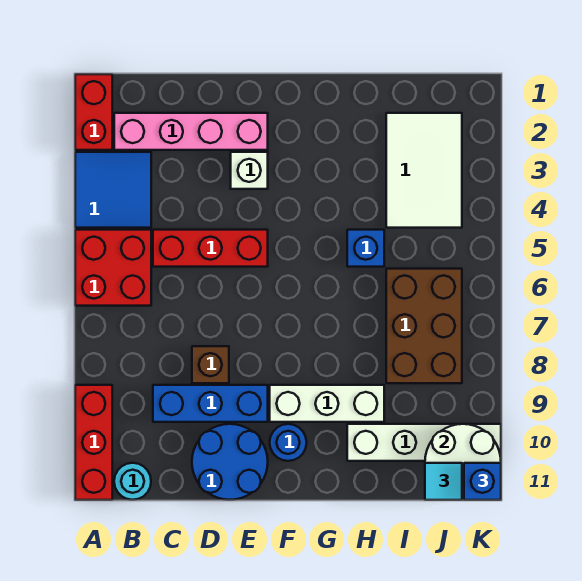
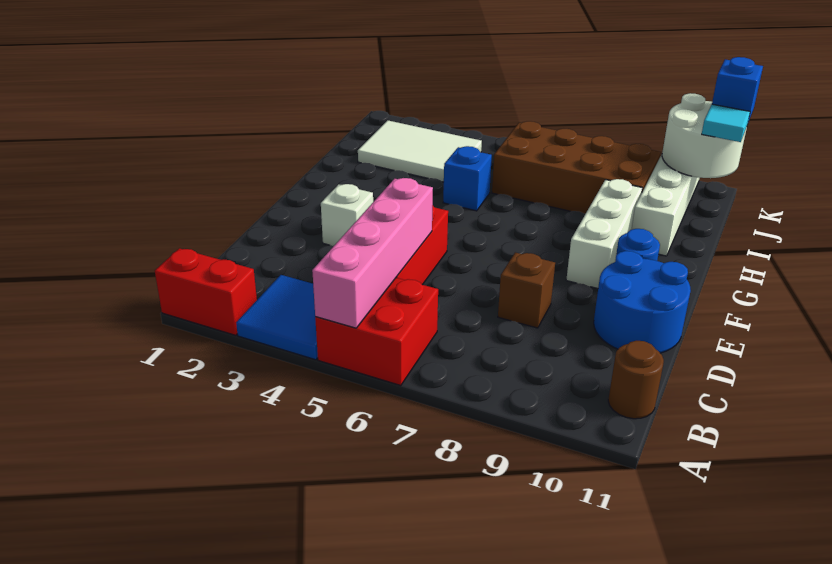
red 1x3 brick [75,385,112,500] -> none
pink 1x4 brick [114,113,268,150] -> pink 1x4 brick moved to [312,178,433,328]
cyan 1x1 round brick [114,463,151,500] -> brown 1x1 round brick [608,341,664,419]
blue 1x3 brick [153,385,268,422] -> none
brown 2x3 brick [386,269,462,383] -> brown 2x4 brick [492,121,661,214]

